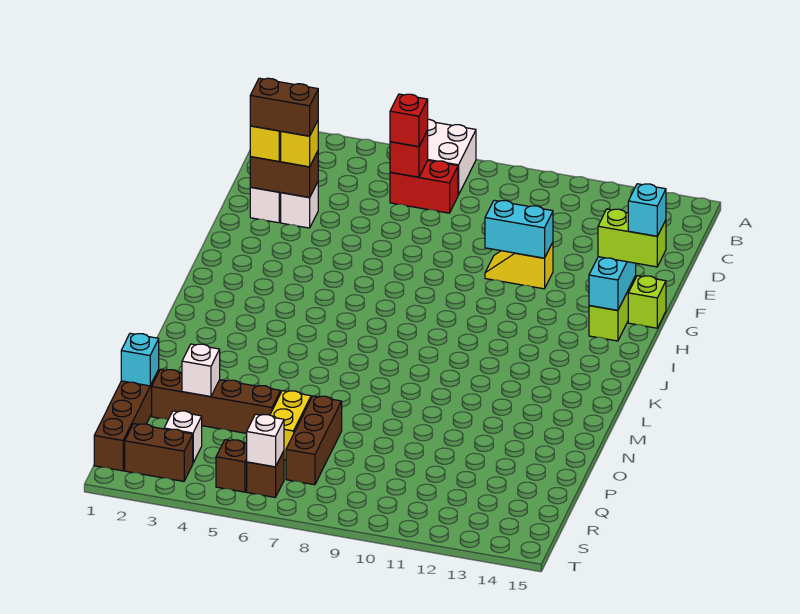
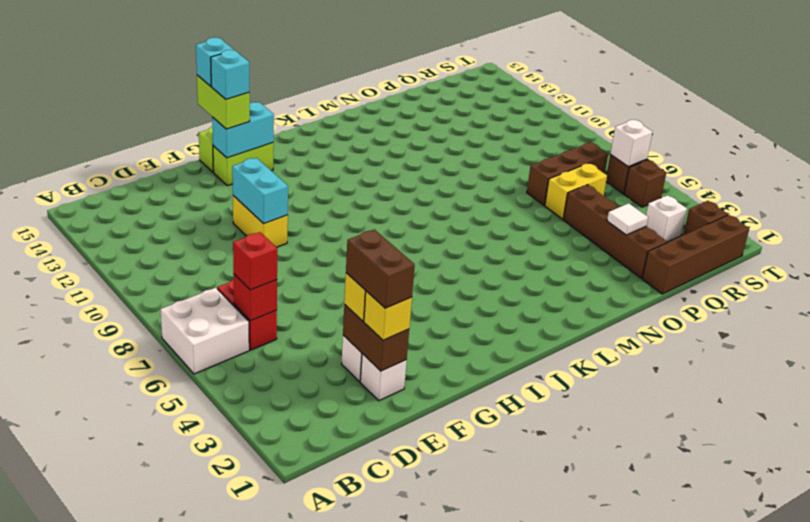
yellow 1x2 slope [485,242,553,289] -> yellow 1x2 brick [233,196,288,247]
cyan 1x1 brick [121,333,159,386] -> cyan 1x1 brick moved to [211,50,249,99]
white 1x1 brick [182,344,220,397] -> white 1x1 tile [607,203,648,235]
brown 1x2 brick [125,424,193,481] -> brown 1x1 brick [683,201,728,235]

